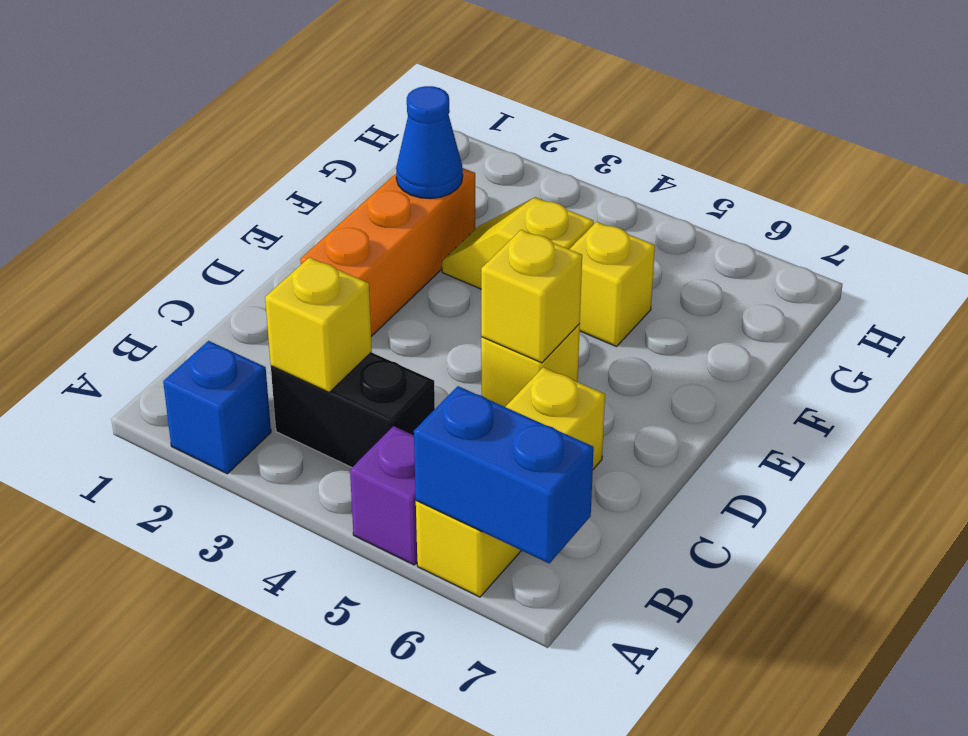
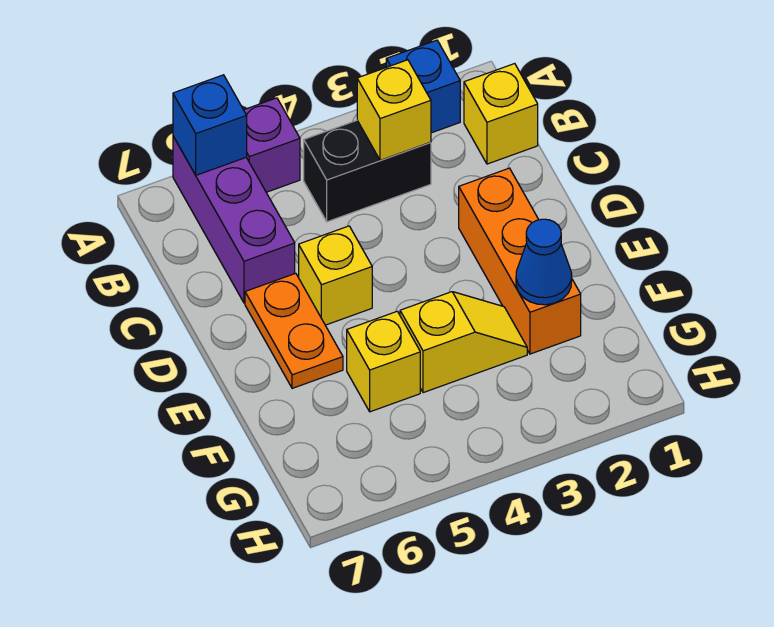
yellow 1x3 brick [416,367,605,597] -> purple 1x3 brick [173,136,295,303]
blue 1x2 brick [414,386,594,563] -> blue 1x1 brick [173,75,247,175]
yellow 1x1 brick [481,230,582,363] -> yellow 1x1 brick moved to [464,64,538,164]
none -> orange 1x2 plate [245,273,343,388]

